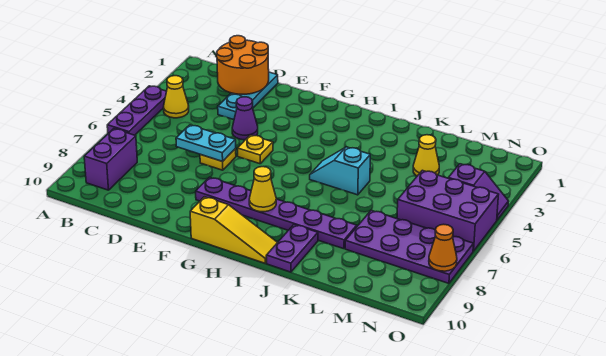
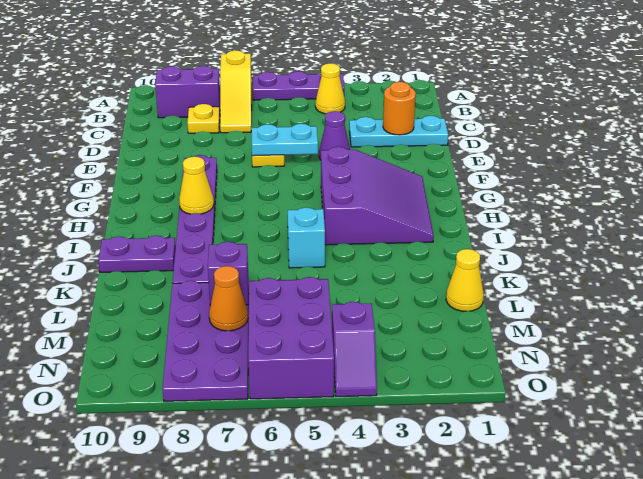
orange 2x2 round brick [217,36,269,94] -> orange 1x1 round brick [383,82,416,135]
cyan 1x2 plate [176,125,236,161] -> cyan 1x2 plate turned to [252,124,318,156]
yellow 1x1 plate [238,135,273,164] -> yellow 1x1 plate moved to [187,104,220,133]
none -> purple 3x3 slope [321,147,434,245]
yellow 1x3 slope [190,197,278,263] -> yellow 1x3 slope moved to [220,51,252,133]
yellow 1x1 cone [413,135,439,176] -> yellow 1x1 cone moved to [446,249,484,311]
none -> purple 1x1 brick [208,242,249,305]
orange 1x1 cone [429,224,457,271] -> orange 1x1 cone moved to [209,266,248,331]

